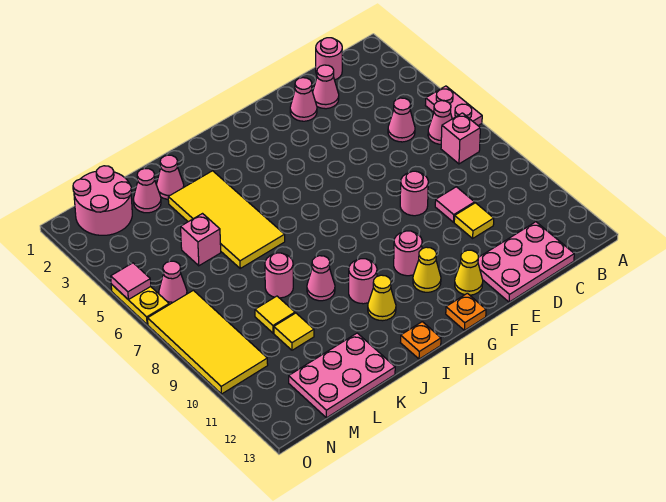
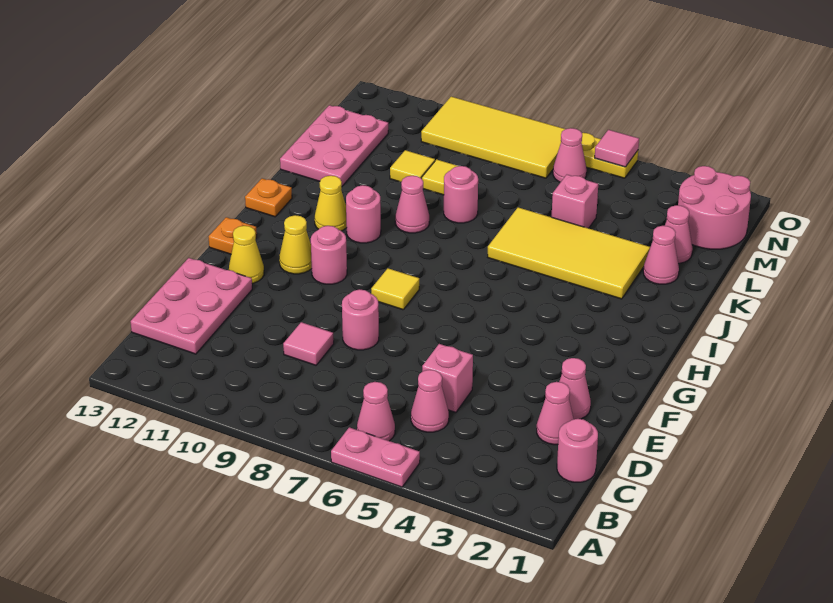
pink 1x1 brick [441,113,480,164] -> pink 1x1 brick moved to [422,344,473,412]
yellow 1x1 tile [454,203,494,238] -> yellow 1x1 tile moved to [371,268,419,310]

